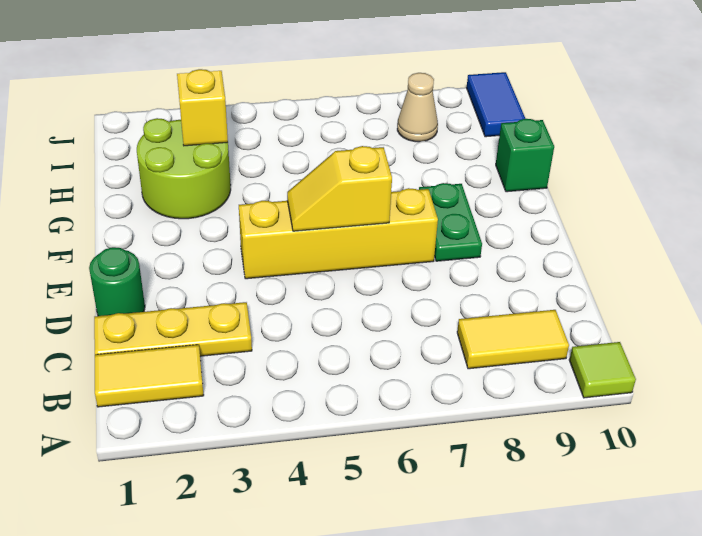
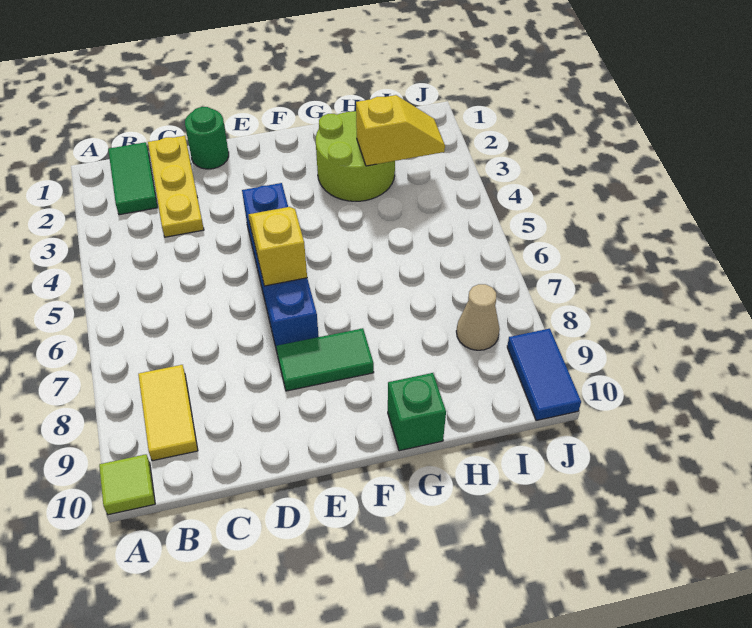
yellow 1x2 tile [95,345,204,407] -> green 1x2 tile [108,142,158,215]
yellow 1x4 brick [239,188,438,279] -> blue 1x4 brick [242,183,319,351]
green 1x2 plate [419,183,482,261] -> green 1x2 tile [276,328,374,391]
blue 1x2 tile [467,72,526,137] -> blue 1x2 tile turned to [507,329,581,421]

